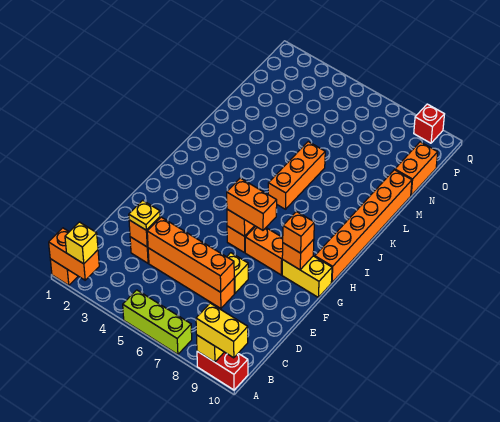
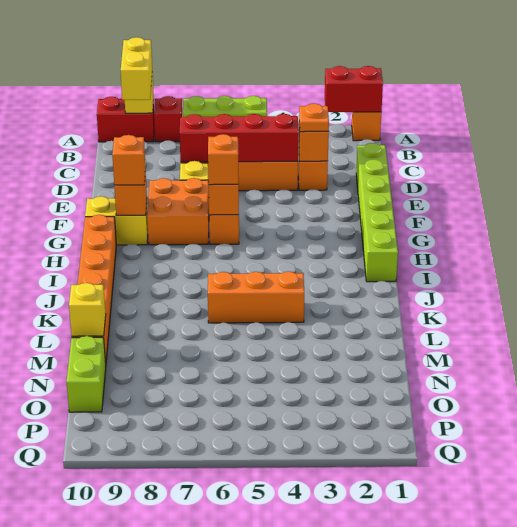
orange 1x2 brick [49,228,99,280] -> red 1x2 brick [325,66,383,112]
yellow 1x1 brick [65,222,98,264] -> yellow 1x1 brick moved to [69,283,106,336]
yellow 1x2 brick [196,303,248,358] -> yellow 1x2 brick turned to [121,37,152,100]
none -> lime 1x6 brick [356,143,398,282]
yellow 1x1 plate [129,200,160,230] -> orange 1x1 plate [299,104,329,132]
orange 1x4 brick [147,217,234,292] -> red 1x4 brick [180,114,299,162]
orange 1x2 brick [227,178,277,230] -> orange 1x1 brick [208,134,238,185]
orange 1x2 brick [245,226,283,275] -> orange 2x2 brick [147,178,209,245]
orange 1x3 brick [268,142,325,209] -> orange 1x3 brick turned to [208,271,304,323]
orange 1x2 brick [395,142,438,195] -> lime 1x2 brick [67,336,106,412]
red 1x1 brick [414,104,444,143] -> red 1x1 brick moved to [154,96,182,142]

